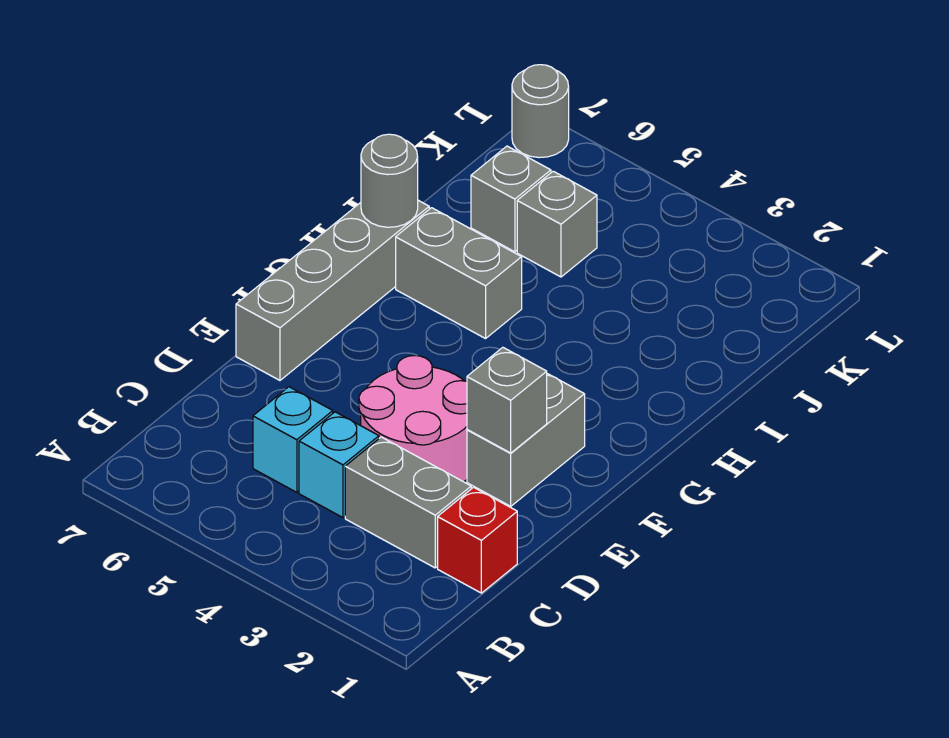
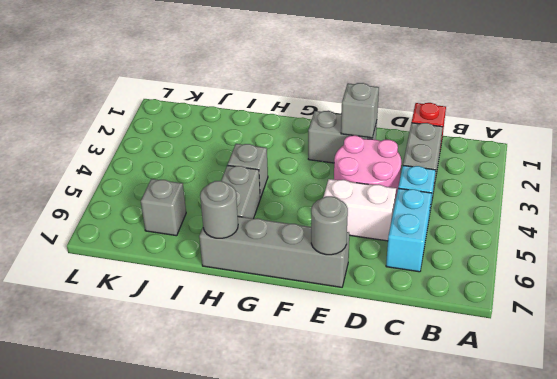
cyan 1x1 brick [253,387,333,492] -> cyan 1x2 brick [386,188,432,272]
none -> white 1x2 brick [323,179,396,241]
grey 1x1 brick [517,171,597,277] -> grey 1x1 brick moved to [228,144,268,198]
grey 1x1 round brick [512,65,569,158] -> grey 1x1 round brick moved to [311,196,348,255]

